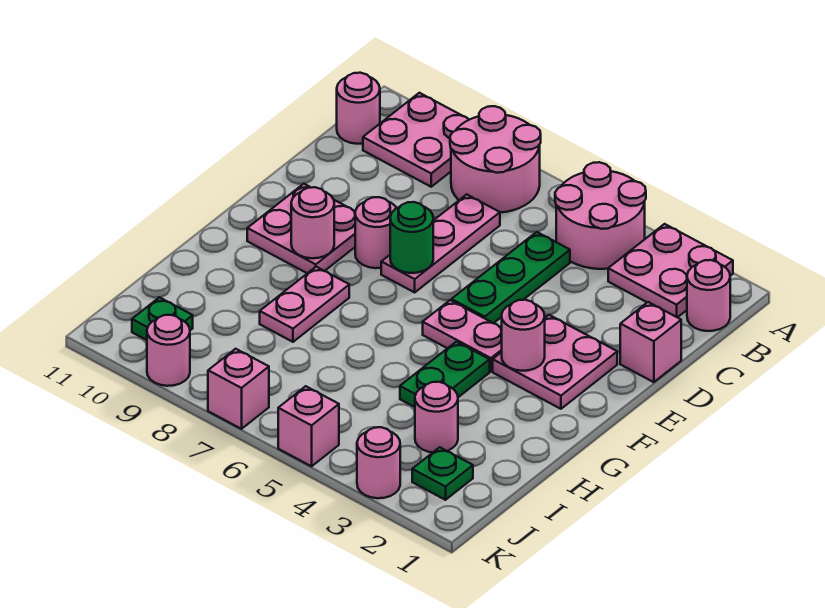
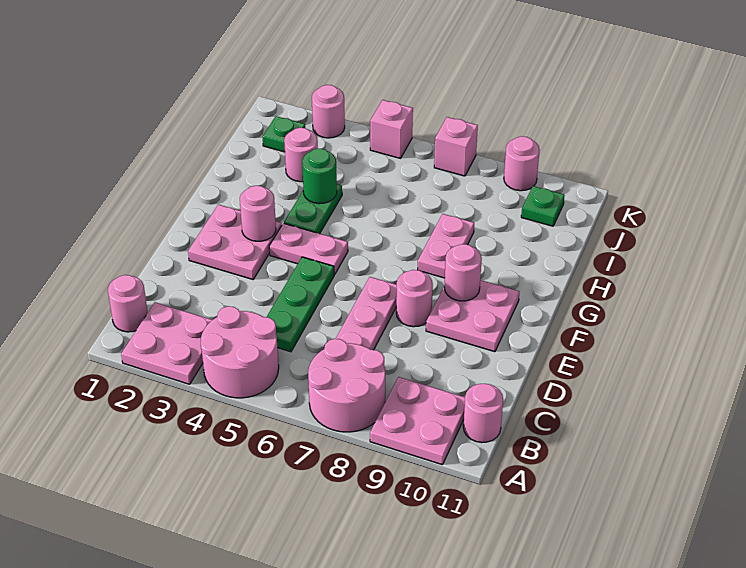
pink 1x1 brick [620,302,681,382] -> none
green 1x1 round brick [390,202,433,273] -> green 1x1 round brick moved to [302,148,337,204]

